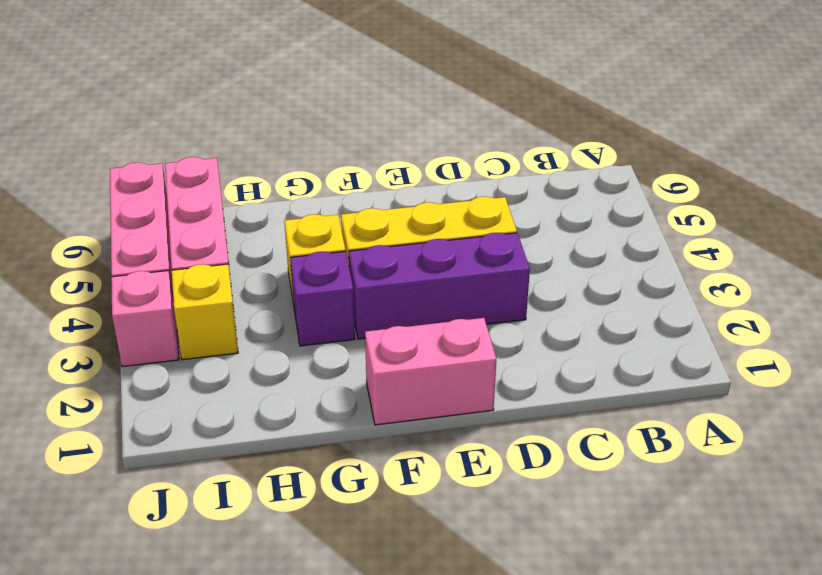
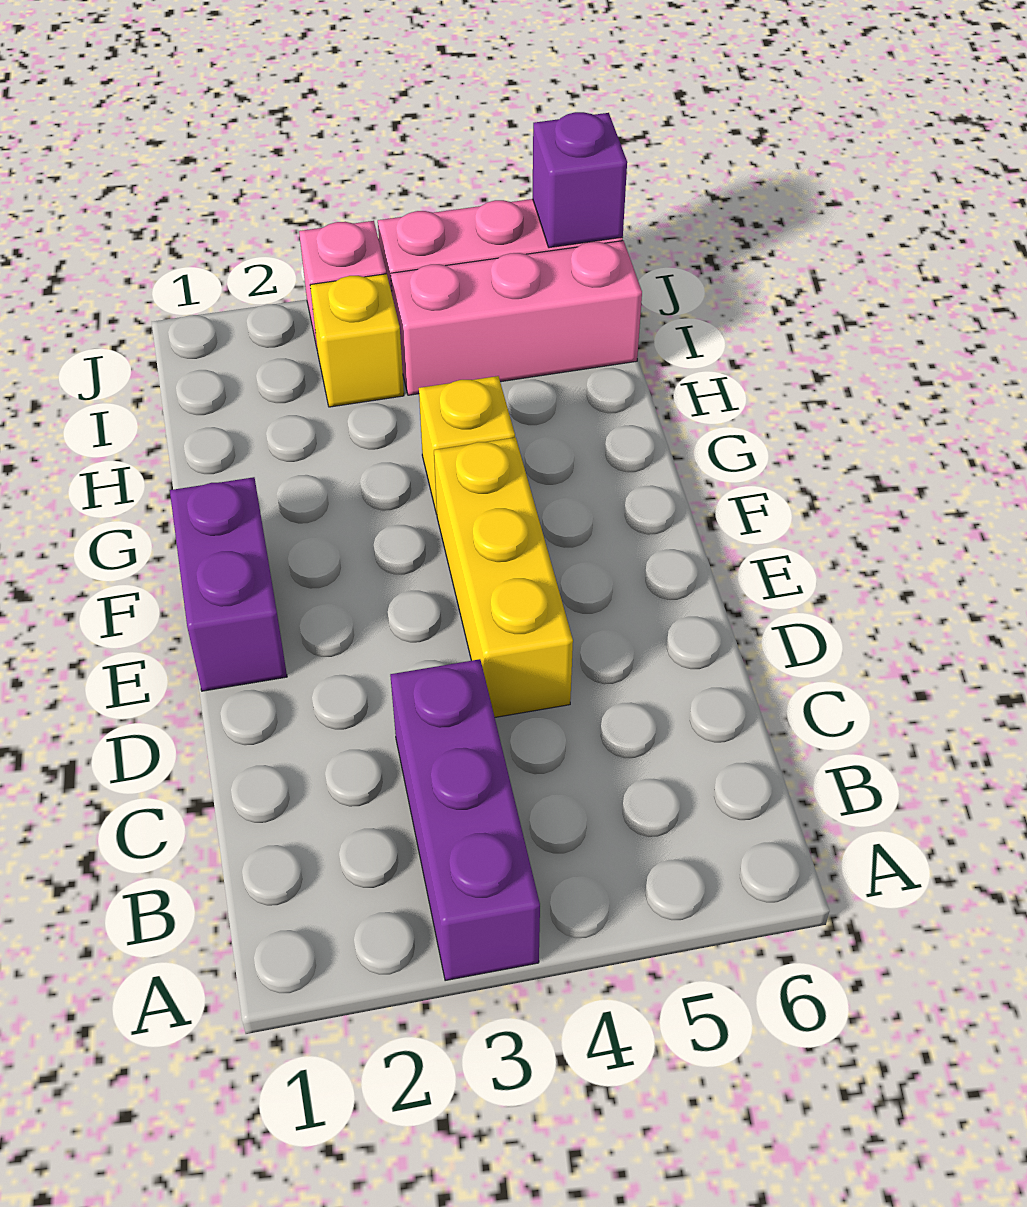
purple 1x3 brick [349,233,530,339] -> purple 1x3 brick moved to [390,659,540,981]
pink 1x2 brick [365,318,496,425] -> purple 1x2 brick [170,477,287,691]
purple 1x1 brick [290,251,355,346] -> purple 1x1 brick moved to [533,112,627,248]

